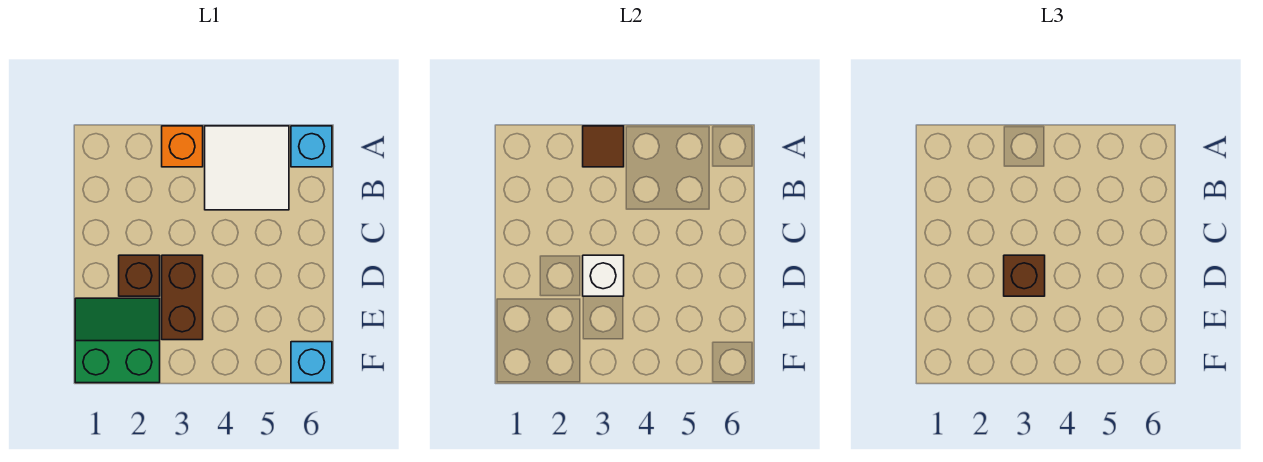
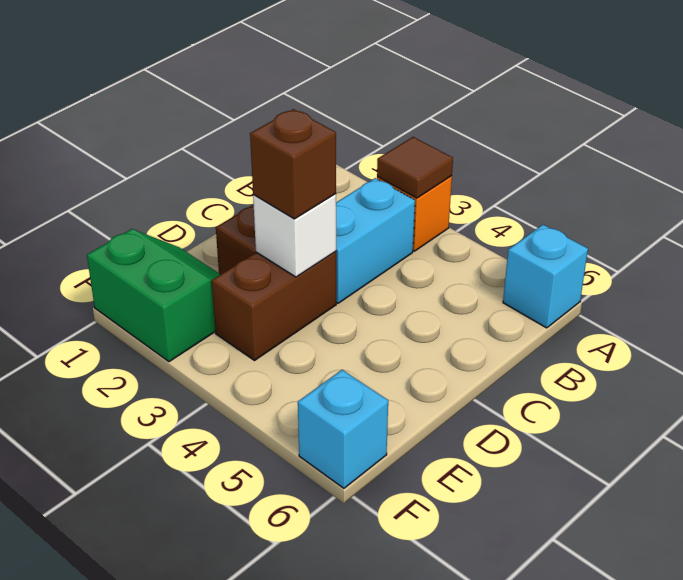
white 2x2 tile [205,126,289,210] -> none
none -> cyan 1x2 brick [336,178,415,303]

